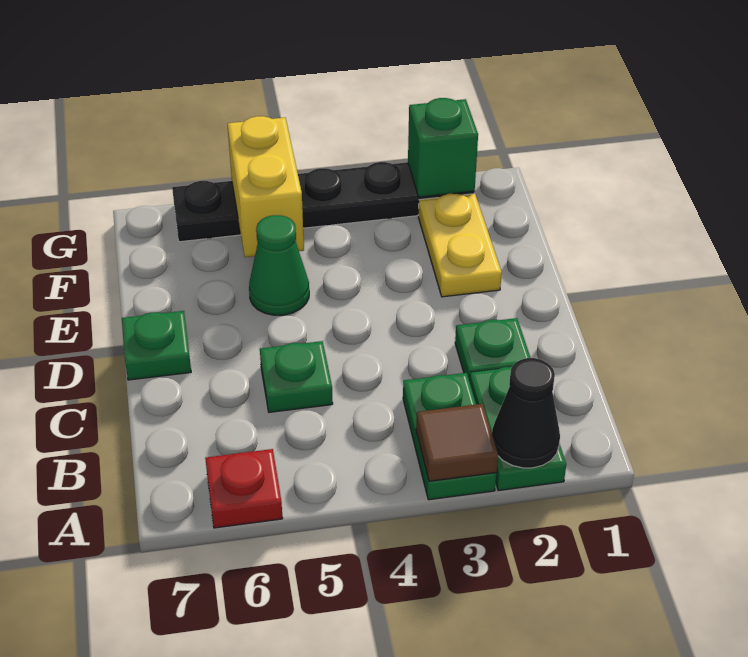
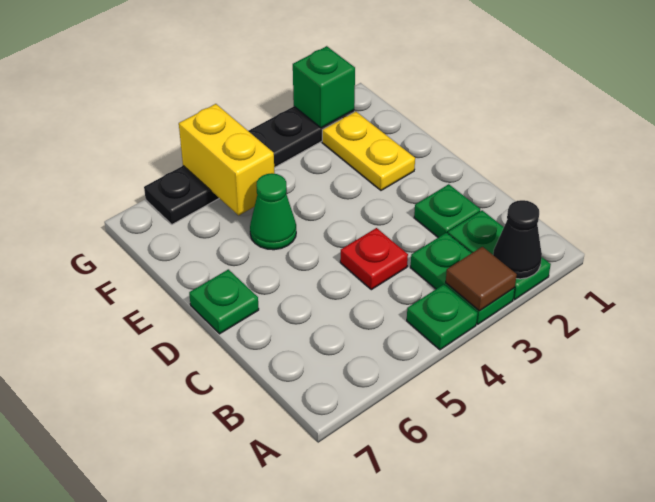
red 1x1 plate [205,449,283,528] -> red 1x1 plate moved to [340,228,408,290]
green 1x1 plate [260,341,333,412] -> green 1x1 plate moved to [407,284,477,350]

